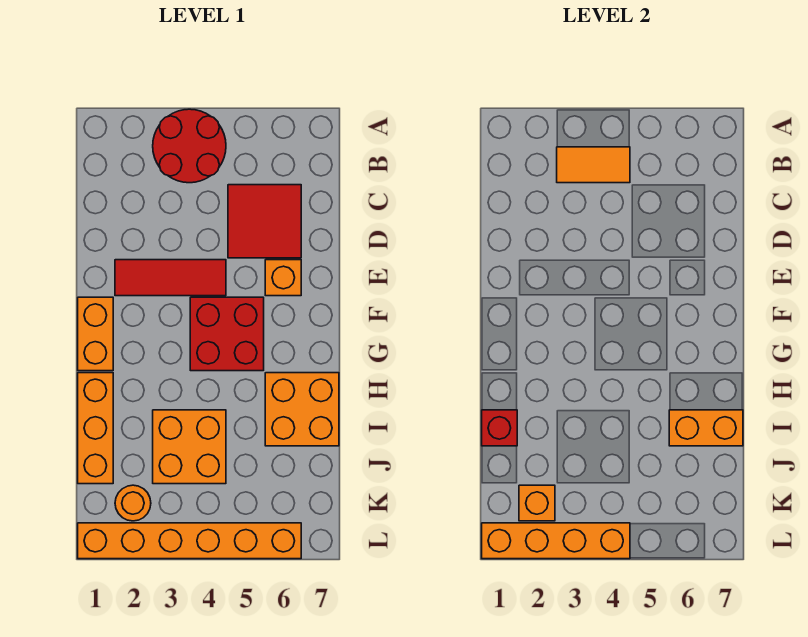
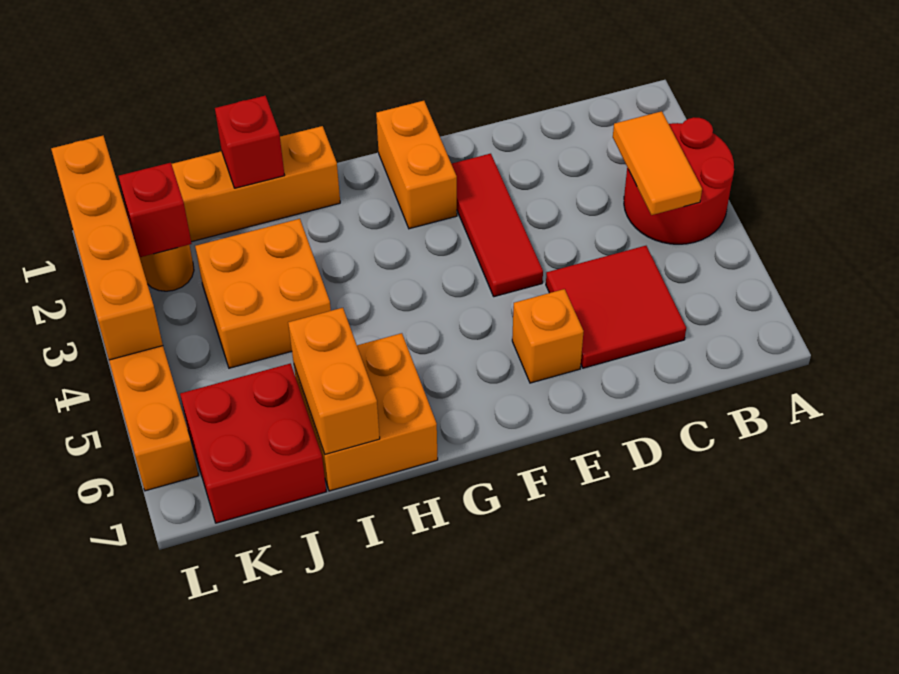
orange 1x2 brick [78,297,113,371] -> orange 1x2 brick turned to [376,101,457,229]
red 2x2 brick [190,297,264,371] -> red 2x2 brick moved to [180,363,326,523]
orange 1x1 brick [519,485,555,521] -> red 1x1 brick [118,163,192,257]

